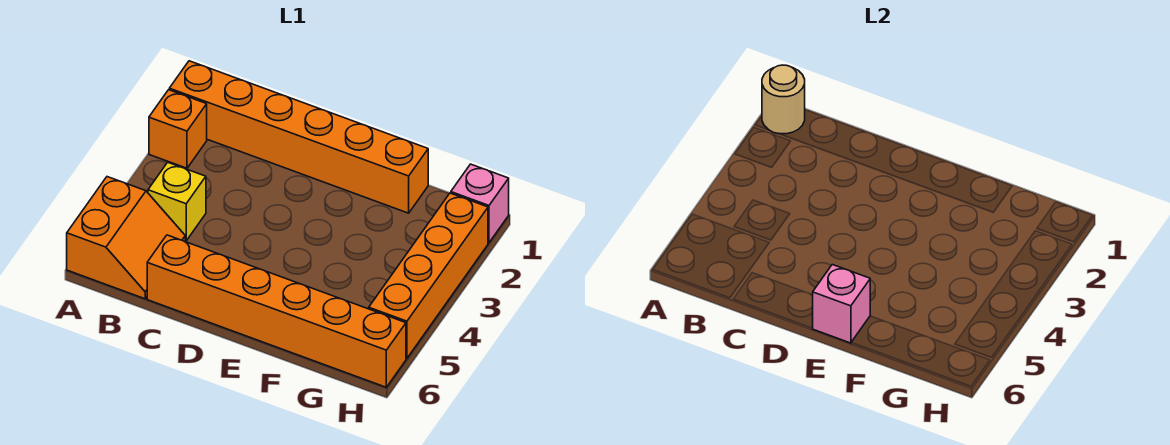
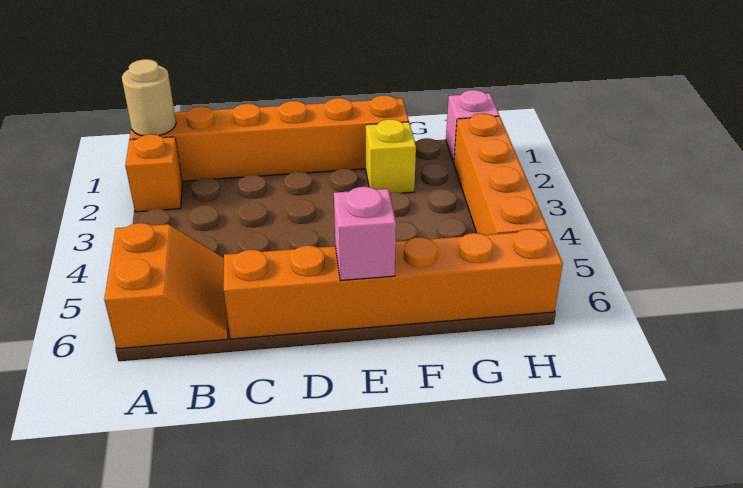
yellow 1x1 brick [148,162,206,241] -> yellow 1x1 brick moved to [366,119,416,193]

